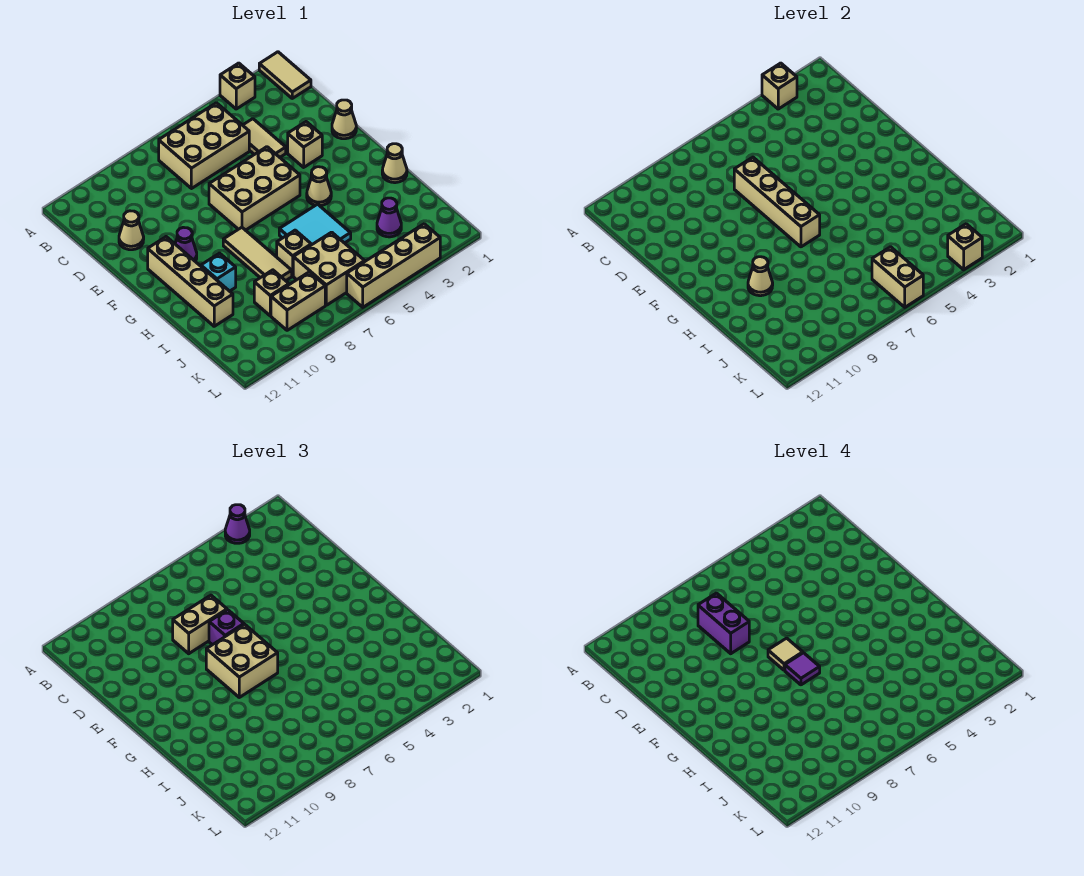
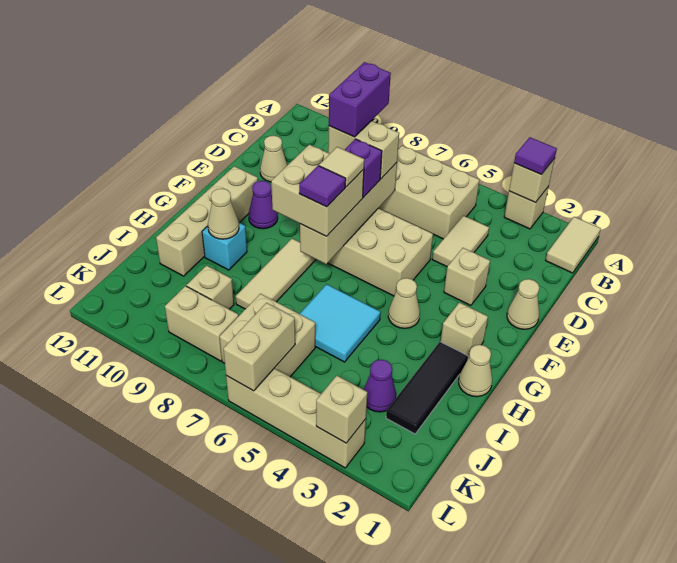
purple 1x1 cone [225,505,250,543] -> purple 1x1 tile [514,137,557,174]
none -> black 1x3 tile [386,342,468,434]
tan 1x1 brick [277,230,311,276] -> tan 1x1 brick moved to [441,303,488,358]

